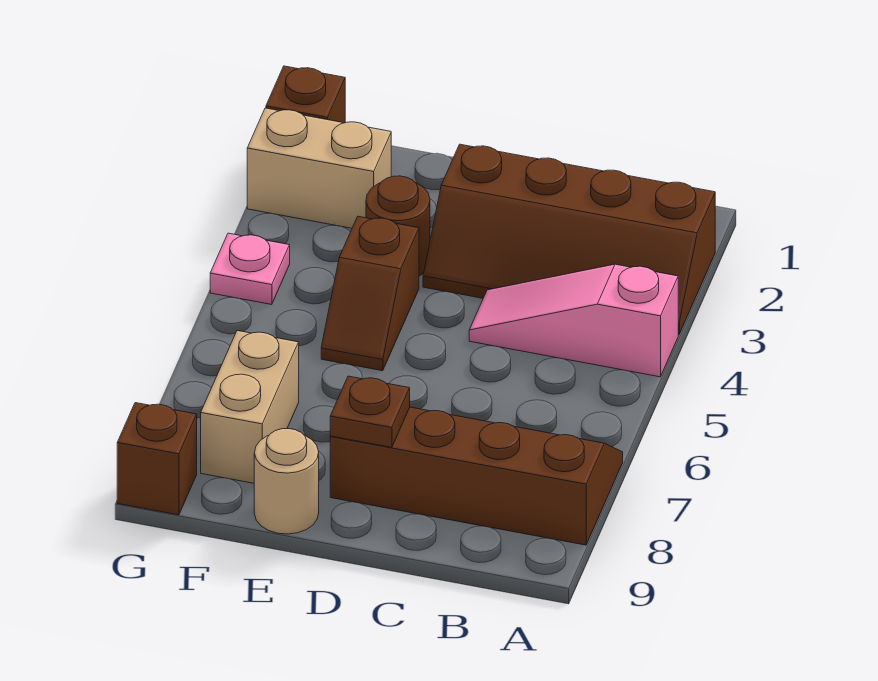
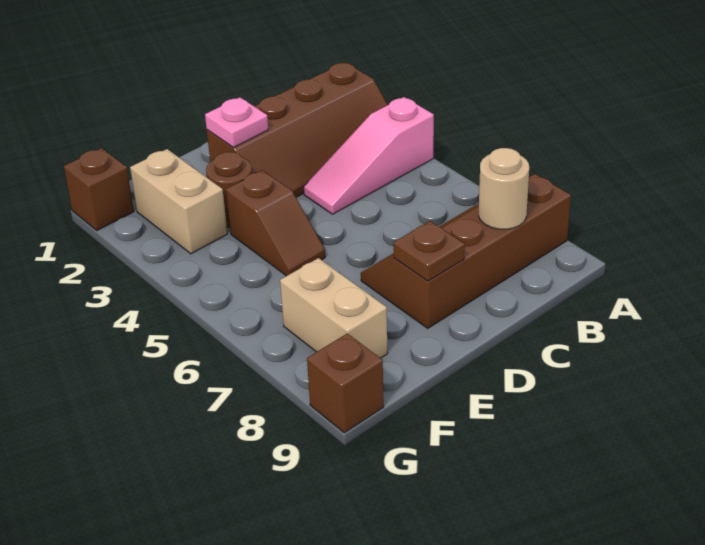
tan 1x1 round brick [254,429,319,534] -> tan 1x1 round brick moved to [479,148,529,229]
tan 1x2 brick [247,108,391,228] -> tan 1x2 brick turned to [130,149,227,254]
pink 1x1 plate [210,233,290,305] -> pink 1x1 plate moved to [205,97,268,147]

